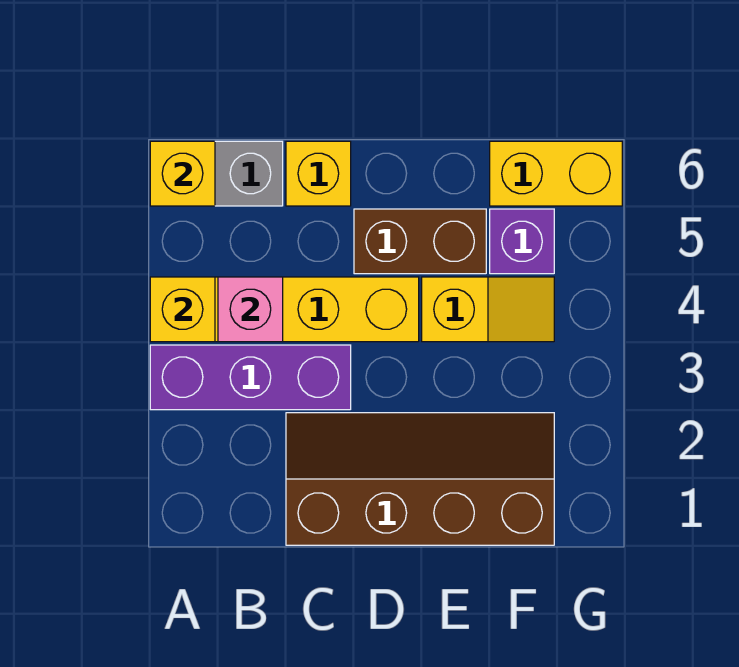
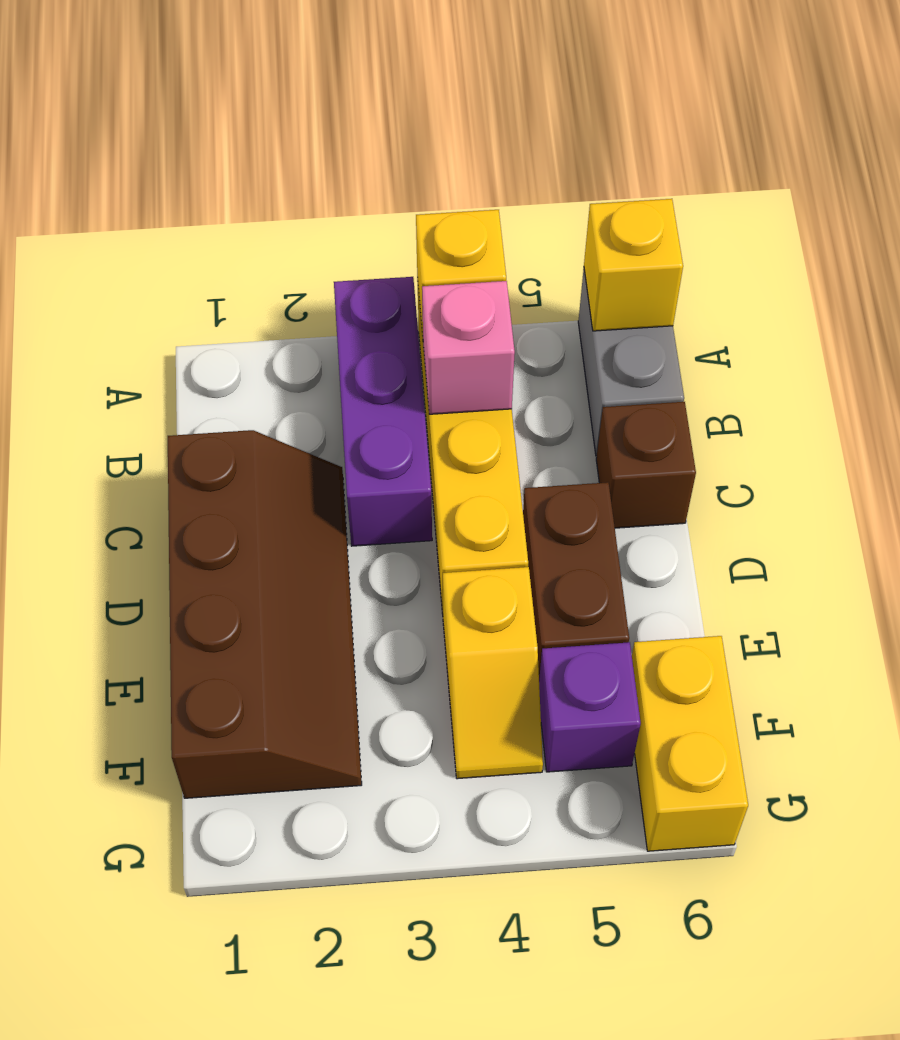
yellow 1x1 brick [286,141,351,206] -> brown 1x1 brick [596,402,696,528]

